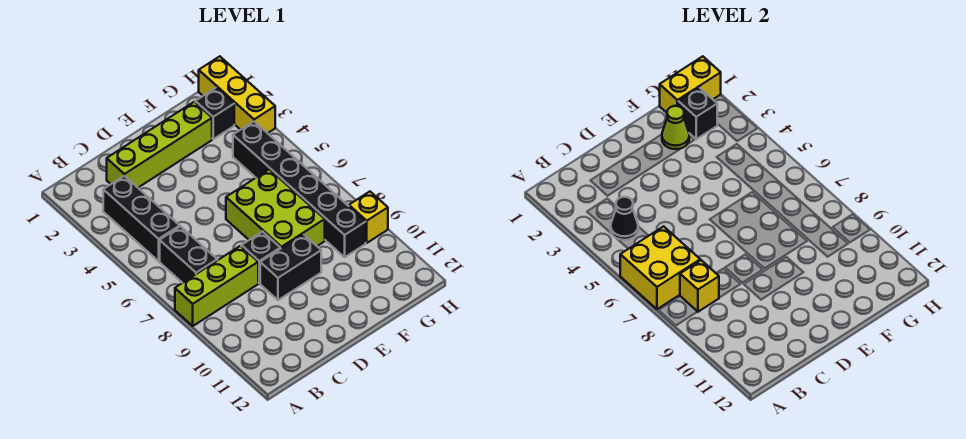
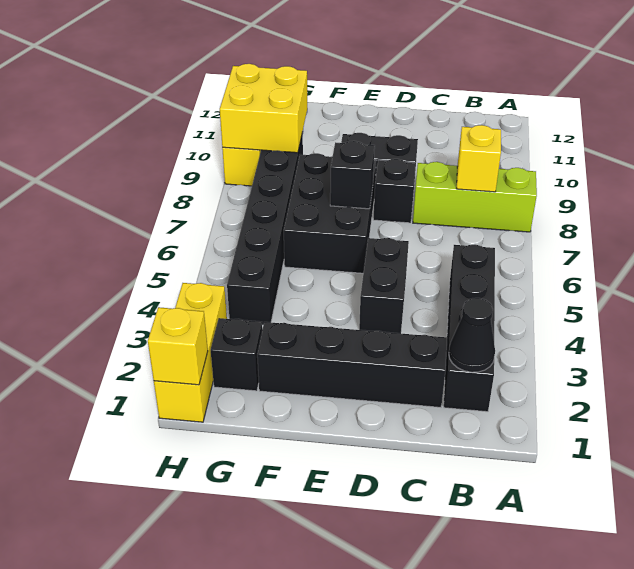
yellow 2x2 brick [620,226,700,309] -> yellow 2x2 brick moved to [220,64,307,153]
black 1x3 brick [103,176,180,261] -> black 1x4 brick [444,245,495,412]
black 1x1 cone [611,197,638,240] -> black 1x1 cone moved to [449,298,495,372]
black 1x2 brick [160,226,217,283] -> black 1x2 brick moved to [359,238,409,333]
lime 1x4 brick [107,102,212,188] -> black 1x4 brick [257,322,447,407]
lime 2x3 brick [226,169,325,249] -> black 2x3 brick [284,153,376,273]
lime 1x1 cone [662,106,689,149] -> none
yellow 1x2 brick [660,56,721,113] -> yellow 1x1 brick [148,307,208,385]
black 1x1 brick [678,88,717,139] -> black 1x1 brick moved to [330,141,375,209]

